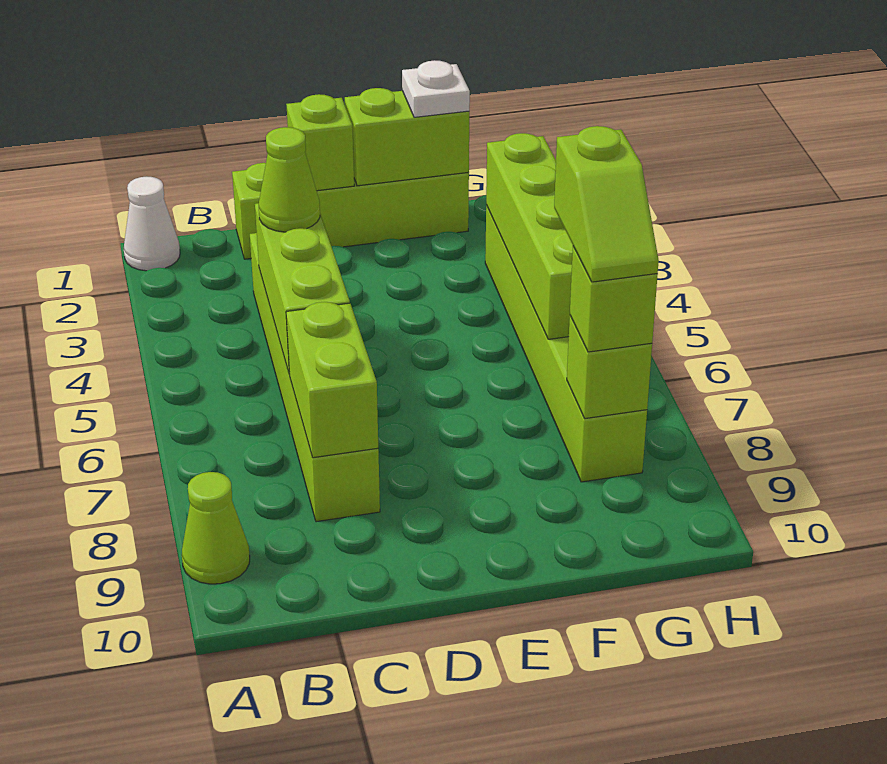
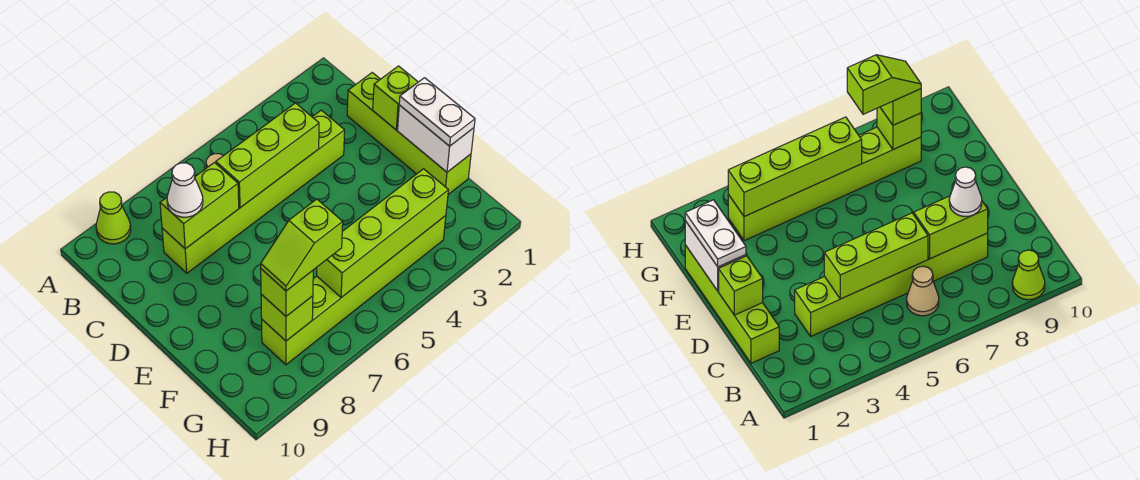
white 1x1 cone [124,177,180,271] -> white 1x1 cone moved to [167,163,203,217]
none -> tan 1x1 cone [907,266,939,316]
lime 1x1 cone [259,127,320,232] -> none
lime 1x2 brick [345,88,469,186] -> white 1x2 brick [398,105,474,172]
white 1x1 plate [402,60,470,117] -> white 1x2 plate [399,78,475,146]

